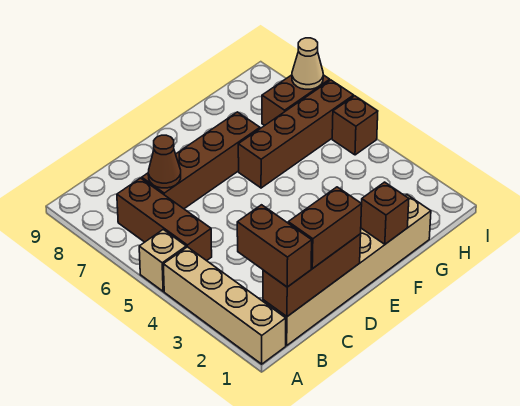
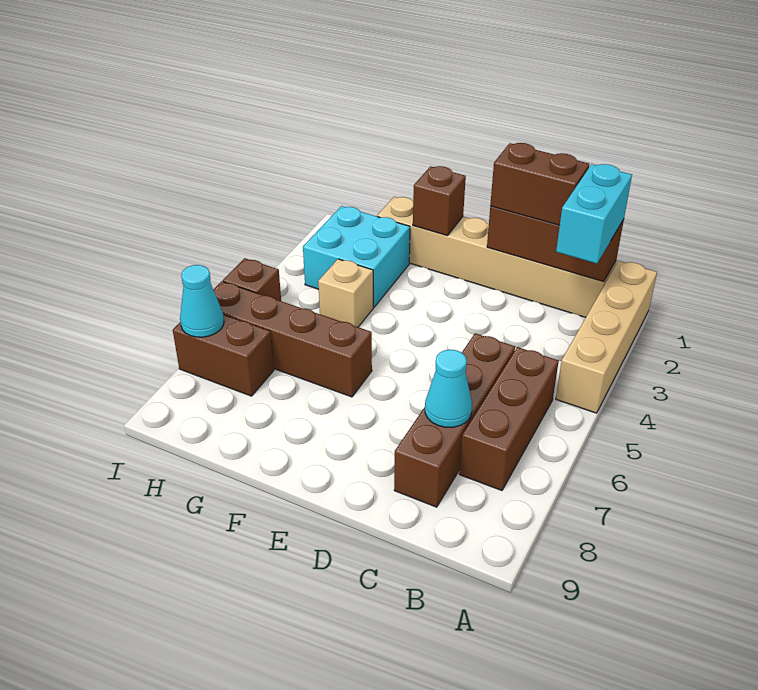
tan 1x1 brick [139,230,186,291] -> tan 1x1 brick moved to [318,259,373,327]
brown 1x2 brick [237,205,312,287] -> cyan 1x2 brick [556,164,632,264]
brown 1x4 brick [142,112,260,209] -> brown 1x4 brick turned to [394,333,515,507]
brown 1x1 cone [148,135,181,188] -> cyan 1x1 cone [425,350,472,427]
none -> cyan 2x2 brick [303,206,410,307]
tan 1x1 cone [292,38,323,89] -> cyan 1x1 cone [180,265,224,337]

